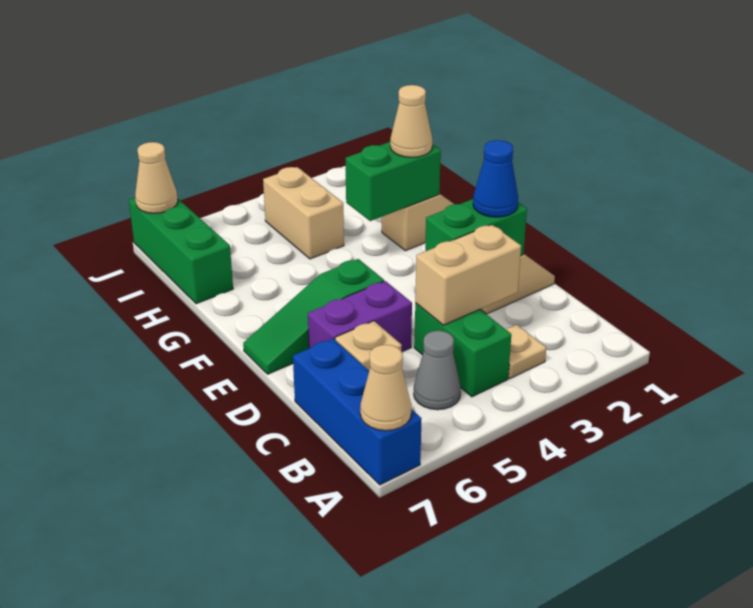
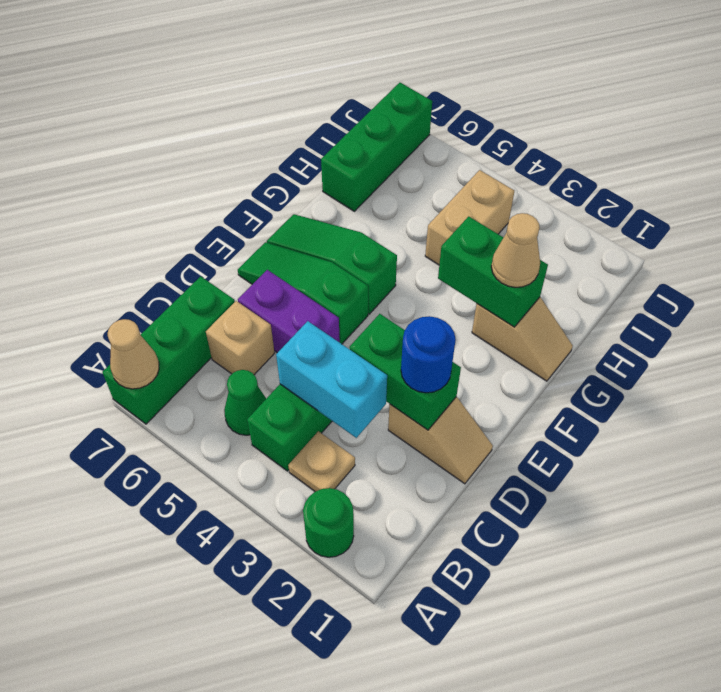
none -> green 1x1 round brick [303,488,354,557]
blue 1x3 brick [293,338,422,485] -> green 1x3 brick [103,276,235,424]
grey 1x1 cone [414,331,461,410] -> green 1x1 cone [224,370,266,435]
tan 1x2 brick [415,225,521,325] -> cyan 1x2 brick [276,321,387,438]
blue 1x1 cone [473,140,518,217] -> blue 1x1 round brick [401,316,456,393]
none -> green 1x3 slope [267,214,397,314]
tan 1x1 cone [135,142,178,213] -> none

